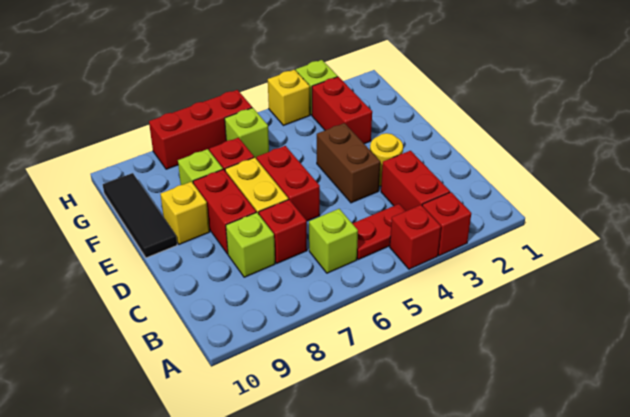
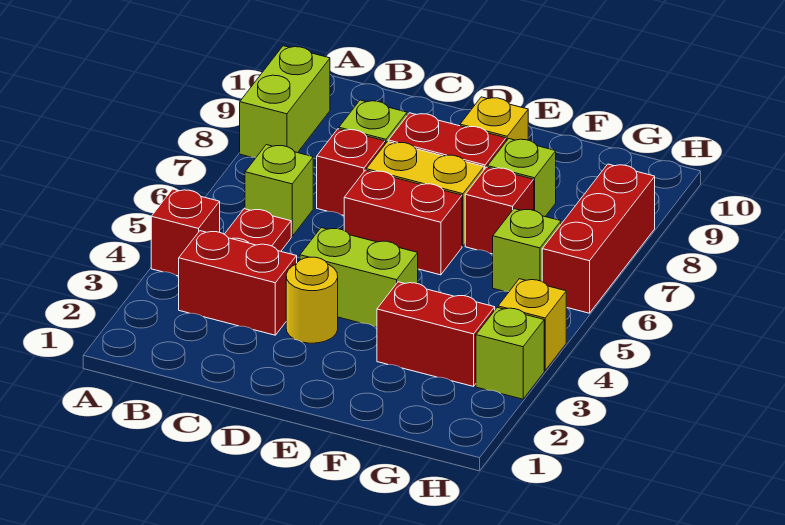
red 1x1 brick [422,192,471,256] -> none
none -> lime 1x2 brick [240,46,330,157]
brown 1x2 brick [317,123,380,203] -> lime 1x2 brick [300,228,418,327]
black 1x3 tile [103,173,177,258] -> none

